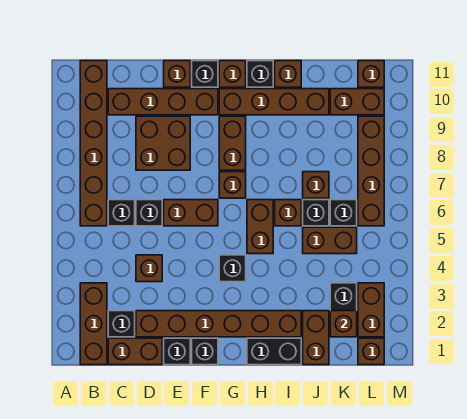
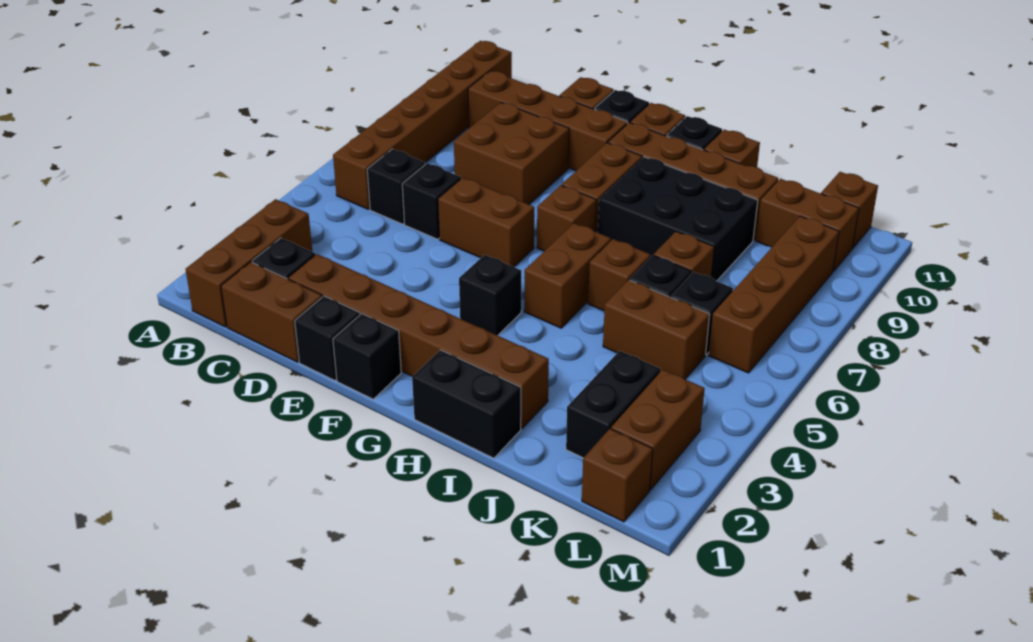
brown 1x1 brick [136,255,162,282] -> none
none -> black 2x3 brick [598,157,758,281]
brown 1x2 brick [303,311,329,365] -> none
brown 1x1 brick [330,311,357,337] -> none

